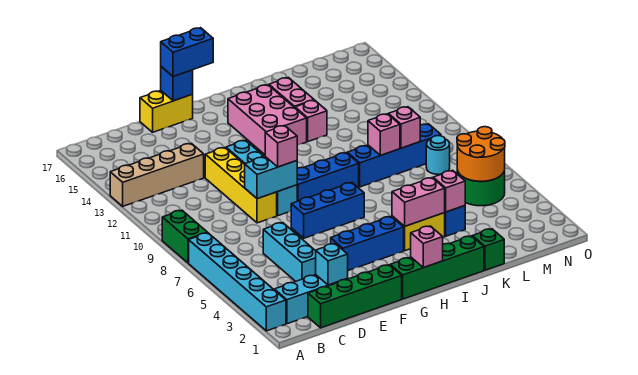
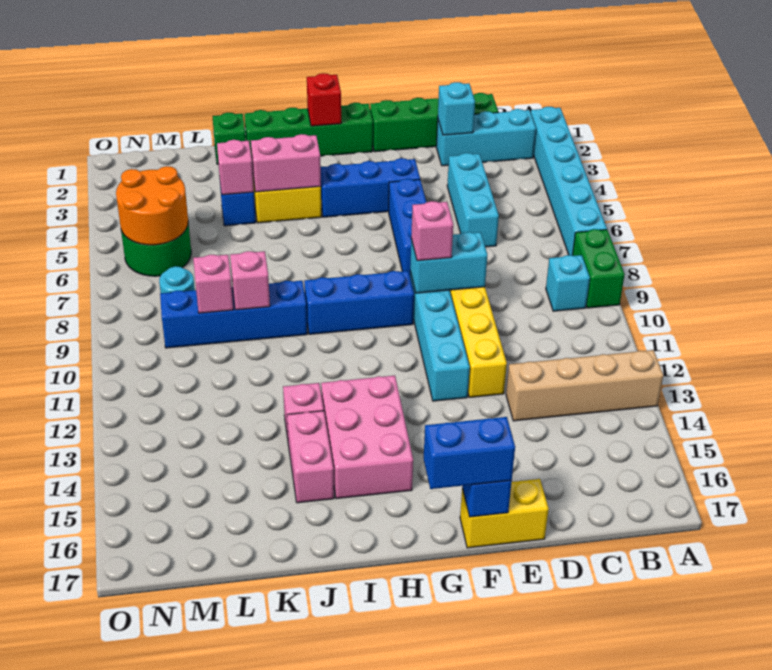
none -> cyan 1x1 brick [546,255,590,311]
blue 1x3 brick [291,183,364,238] -> blue 1x3 brick turned to [389,179,426,274]
pink 1x1 brick [411,226,443,268] -> red 1x1 brick [307,73,341,126]

